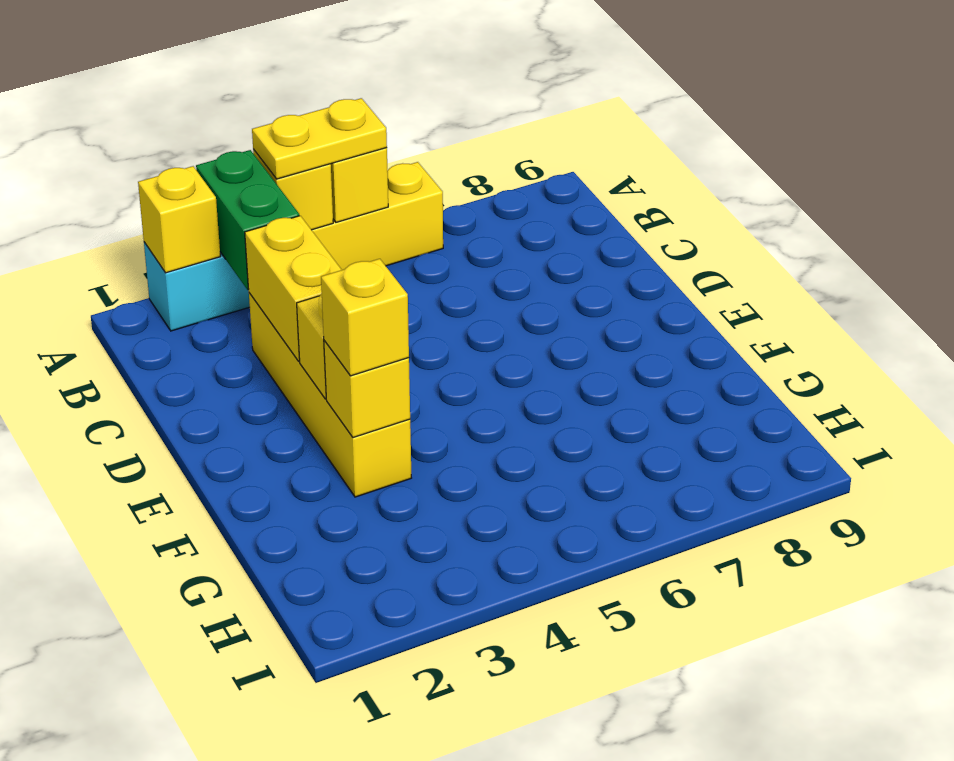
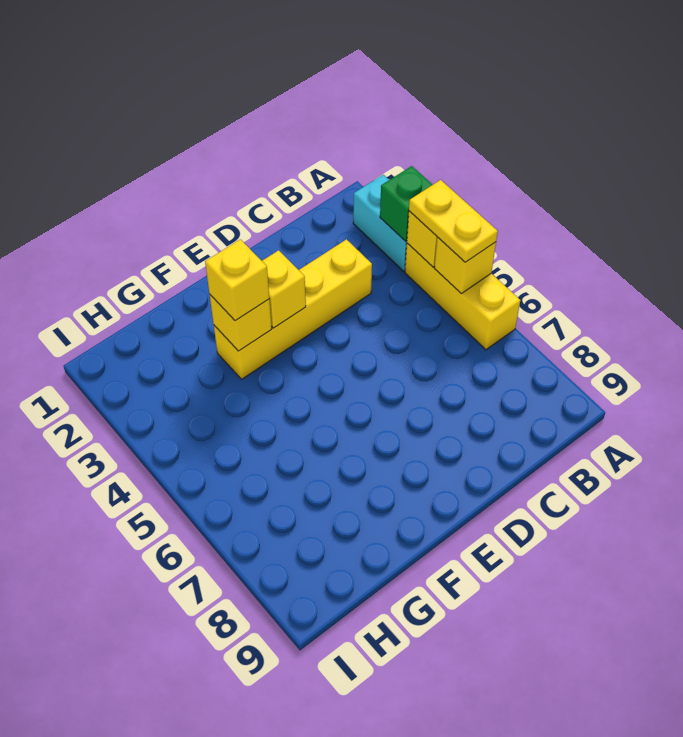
yellow 1x1 brick [138,166,220,273] -> none
green 1x2 brick [196,150,299,290] -> green 1x1 brick [380,166,432,241]
yellow 1x2 brick [245,216,342,361] -> none

